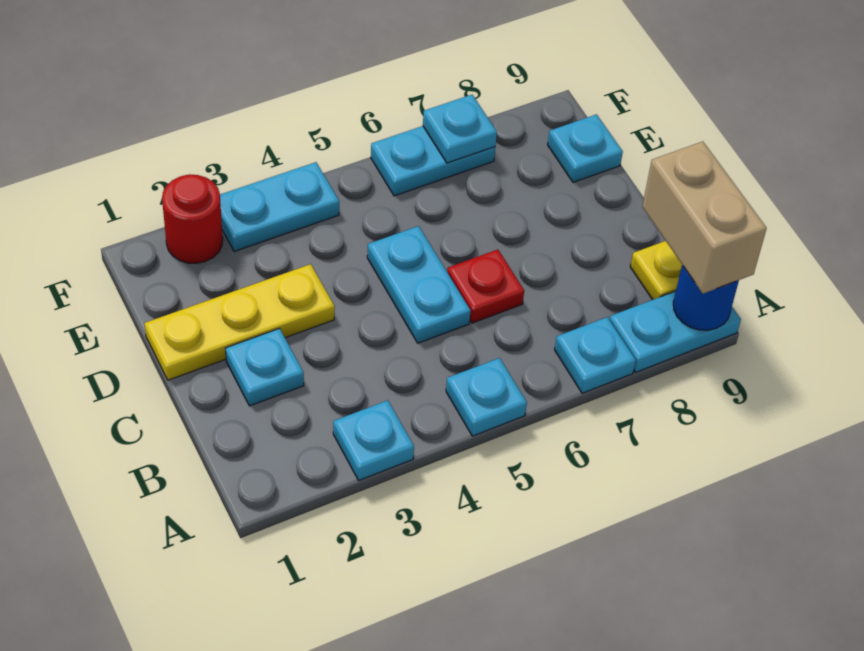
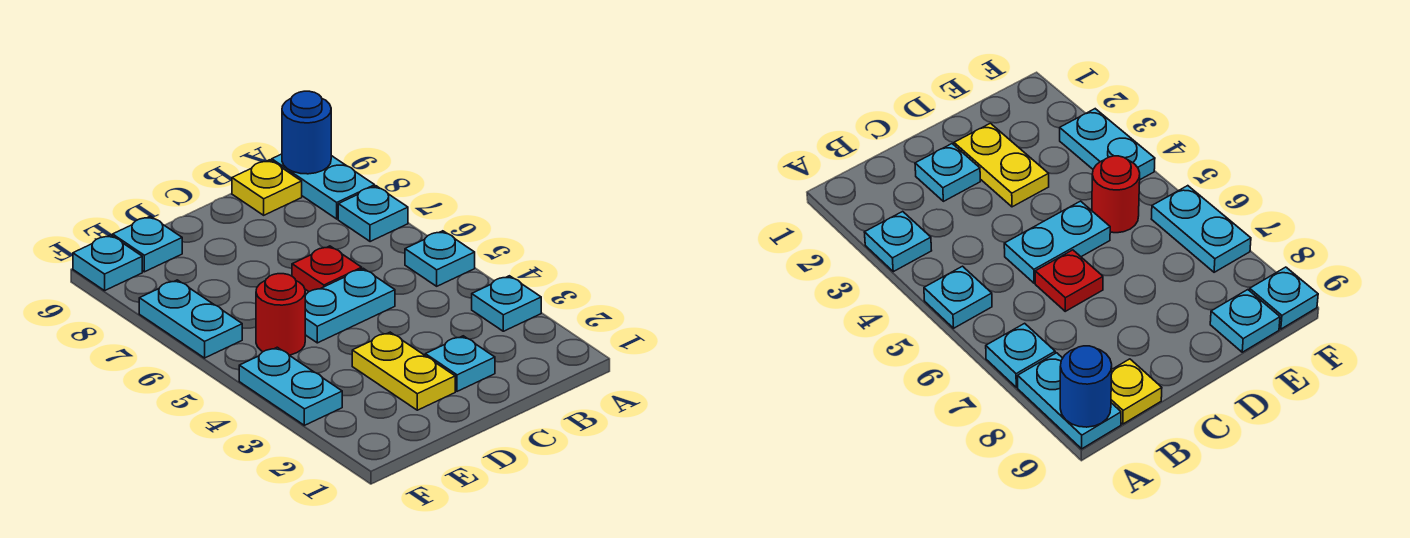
tan 1x2 brick [642,142,767,294] -> none
yellow 1x3 plate [145,264,335,380] -> yellow 1x2 plate [352,332,455,410]
red 1x1 round brick [162,174,223,263] -> red 1x1 round brick moved to [256,274,305,355]
cyan 1x1 plate [423,95,497,163] -> cyan 1x1 plate moved to [73,235,142,291]

